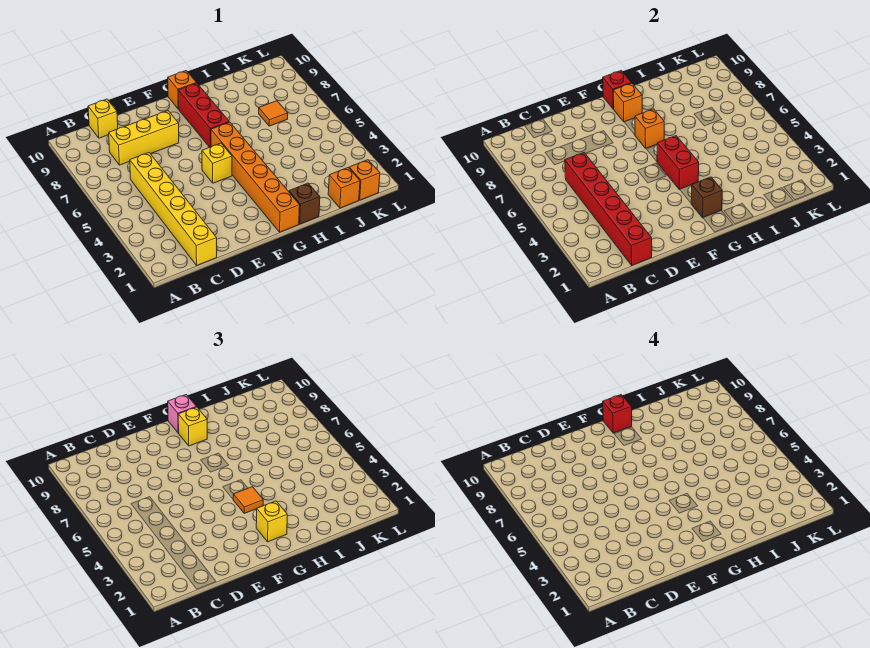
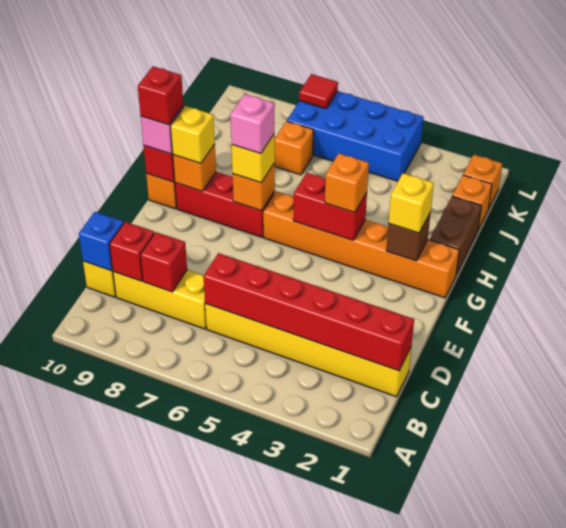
yellow 1x3 brick [109,111,179,165] -> yellow 1x3 brick turned to [113,270,207,329]
none -> red 1x1 brick [140,232,187,292]
none -> red 1x1 brick [109,222,154,281]
none -> blue 1x1 brick [79,212,124,271]
yellow 1x1 brick [202,143,232,183] -> yellow 1x1 brick moved to [231,135,275,183]
orange 1x1 tile [233,487,263,513] -> orange 1x1 brick [325,153,369,213]
none -> pink 1x1 brick [230,94,274,154]
brown 1x1 brick [289,183,320,224] -> brown 1x2 brick [430,196,481,275]
orange 1x1 tile [259,101,288,126] -> orange 1x1 brick [274,121,313,175]
none -> blue 2x4 brick [287,91,423,181]
none -> red 1x1 tile [299,74,338,109]

